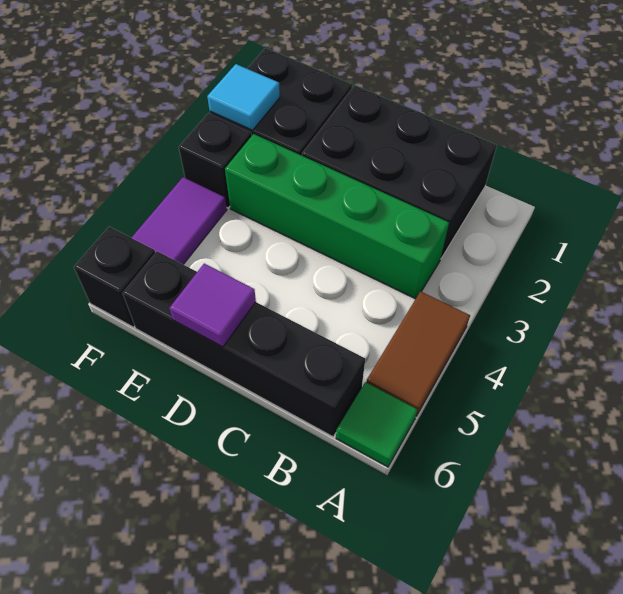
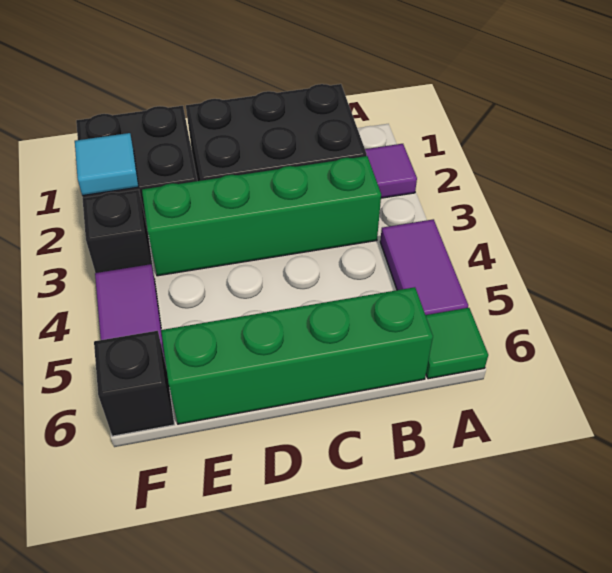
brown 1x2 tile [366,291,470,416] -> purple 1x2 tile [380,219,468,315]
black 1x4 brick [123,251,365,437] -> green 1x4 brick [161,287,433,424]
purple 1x1 tile [170,264,256,347] -> purple 1x1 tile moved to [365,144,417,198]

